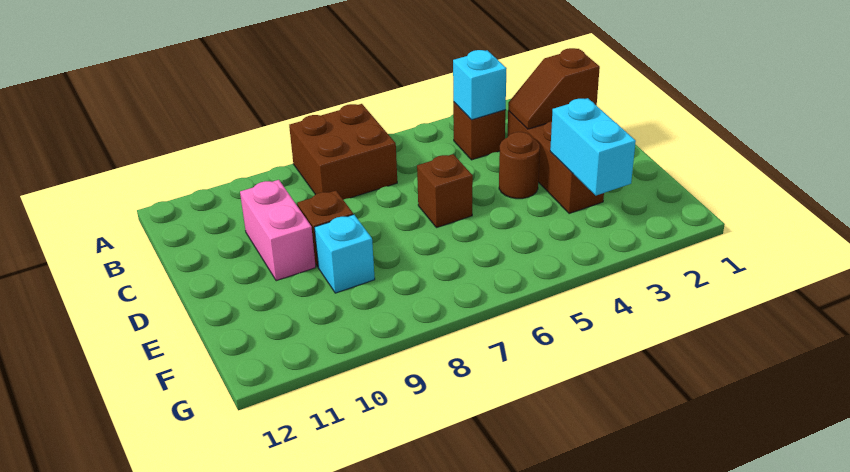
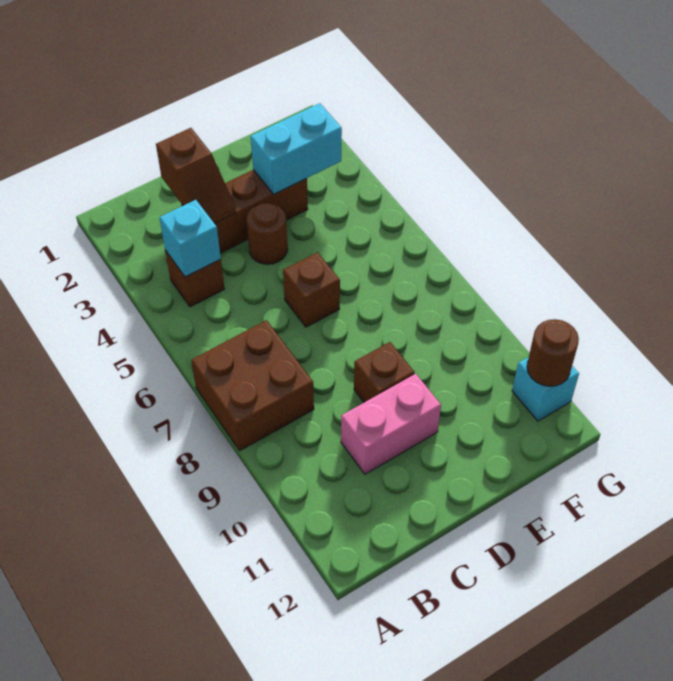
cyan 1x1 brick [314,214,375,293] -> cyan 1x1 brick moved to [512,357,579,421]
none -> brown 1x1 round brick [527,319,579,386]

